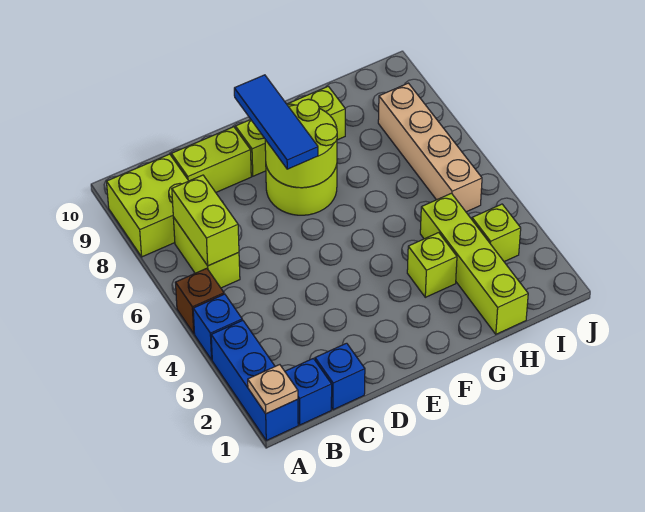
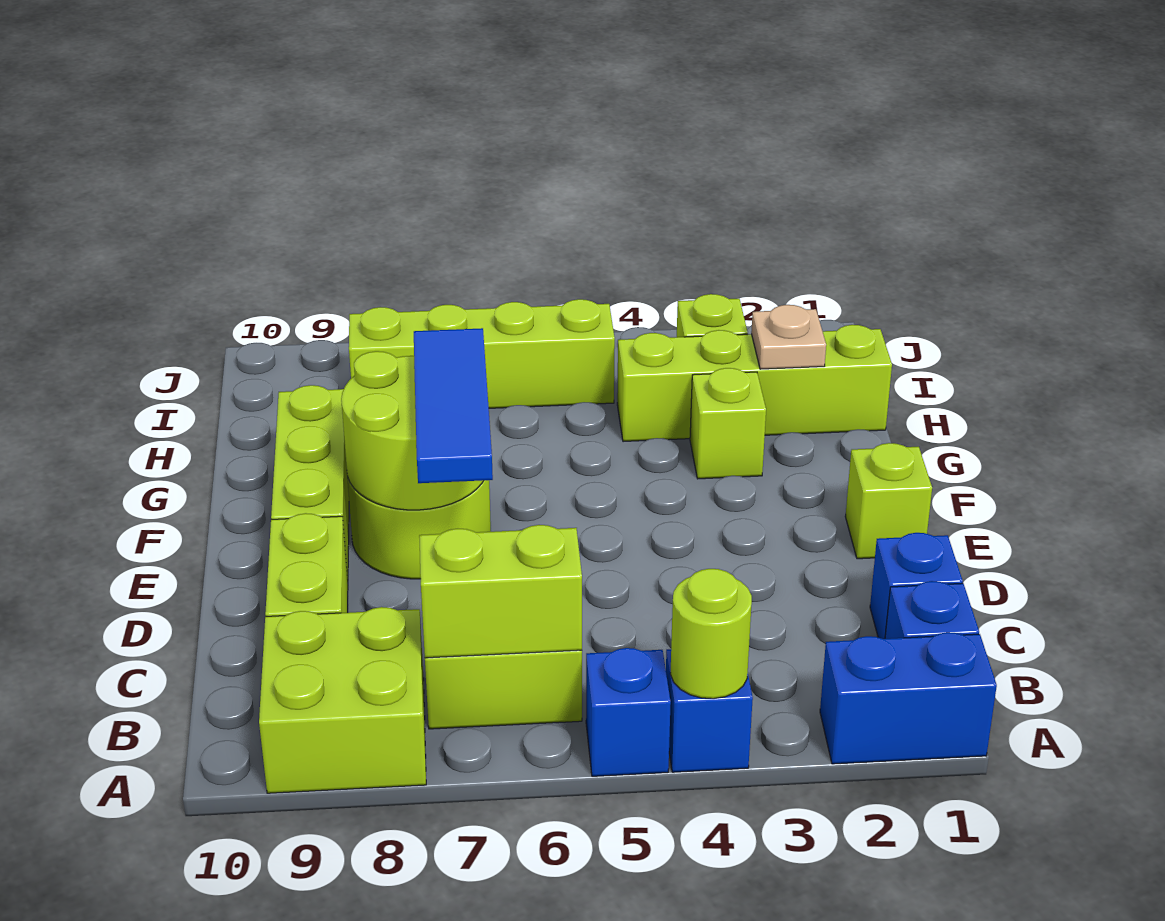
blue 1x3 brick [211,320,298,440] -> blue 1x2 brick [820,632,997,764]
tan 1x1 plate [248,365,298,414] -> tan 1x1 plate moved to [751,305,826,369]
none -> lime 1x1 round brick [670,569,752,699]
brown 1x1 brick [175,268,224,333] -> blue 1x1 brick [586,648,671,776]
none -> lime 1x1 brick [845,443,932,559]
blue 1x3 tile [234,75,318,169] -> blue 1x3 tile turned to [414,328,493,483]
tan 1x4 brick [378,83,482,212] -> lime 1x4 brick [349,299,615,408]

